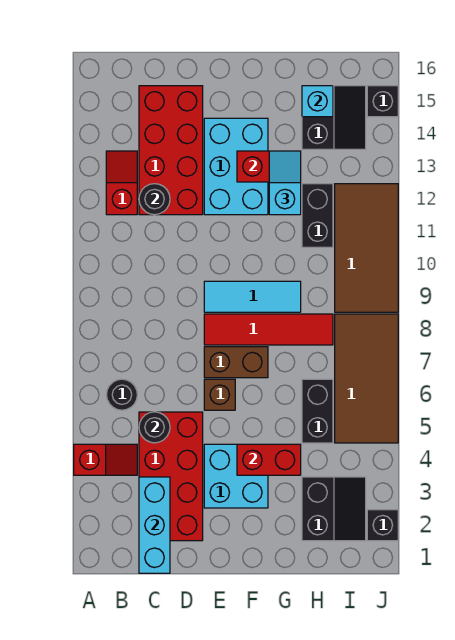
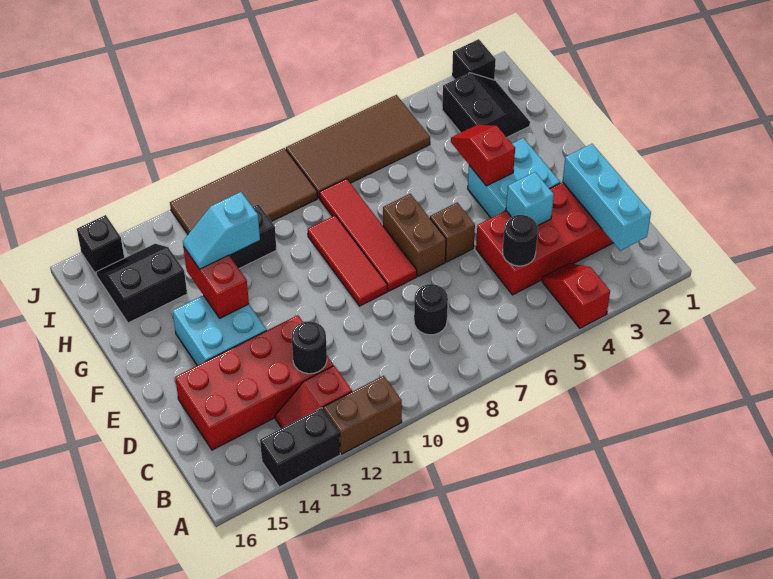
none -> brown 1x2 brick [323,376,402,454]
black 1x1 round brick [106,379,137,410] -> black 1x1 round brick moved to [414,284,448,335]
cyan 1x3 brick [139,477,170,573] -> cyan 1x3 brick turned to [563,144,651,251]
cyan 1x3 tile [204,281,301,312] -> red 1x3 tile [308,216,387,306]
cyan 2x3 brick [204,118,268,215] -> cyan 2x2 brick [173,295,267,365]
red 1x2 brick [237,444,301,475] -> red 1x2 slope [451,125,515,186]
black 2x2 slope [302,477,366,541] -> black 2x2 slope turned to [442,73,530,137]
black 1x2 brick [302,379,333,443] -> black 1x2 brick moved to [260,408,340,487]
cyan 1x1 brick [302,86,333,117] -> cyan 1x1 brick moved to [506,172,554,226]

